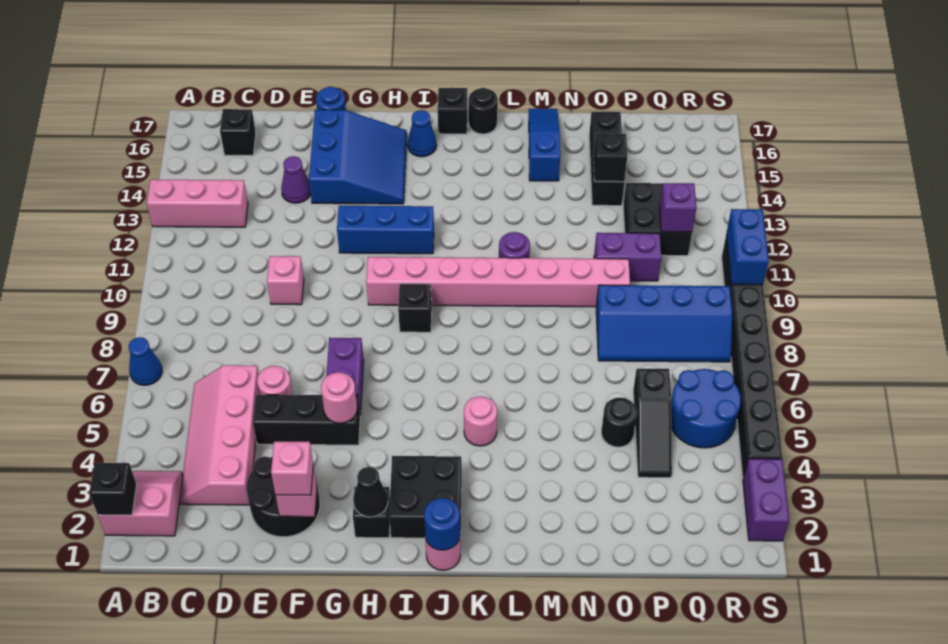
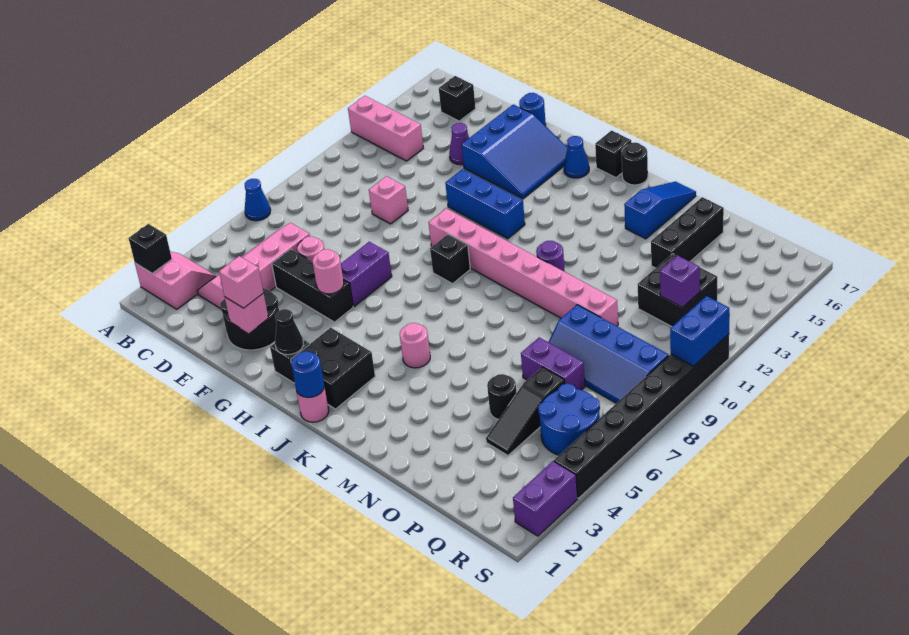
purple 1x2 brick [594,233,661,281] -> purple 1x2 brick moved to [521,337,585,390]
black 1x1 brick [593,133,627,182] -> none

